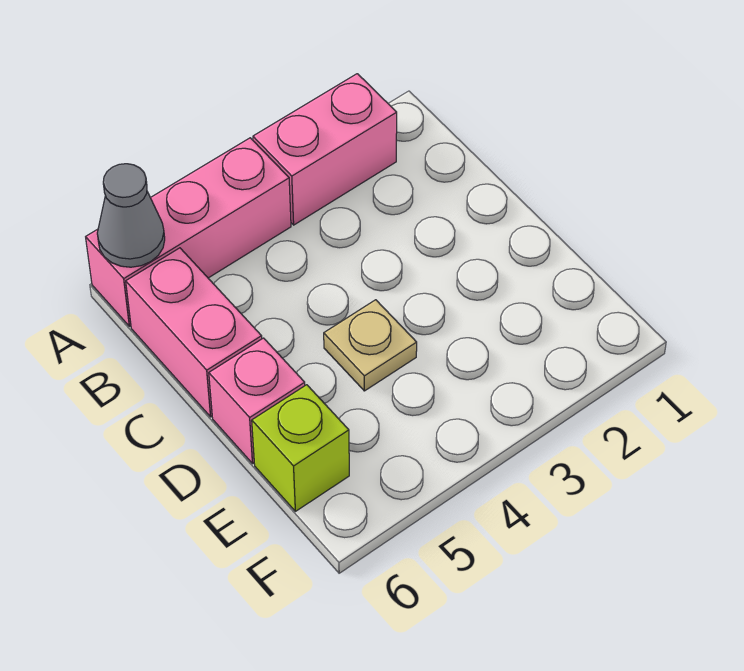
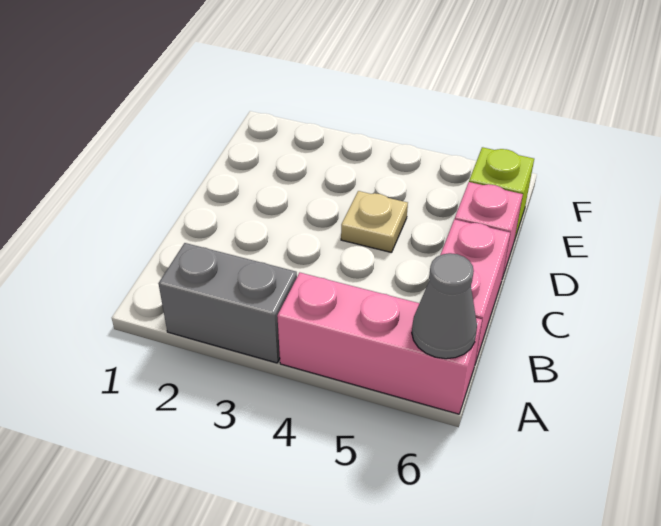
pink 1x2 brick [253,74,397,225] -> grey 1x2 brick [158,243,297,363]

